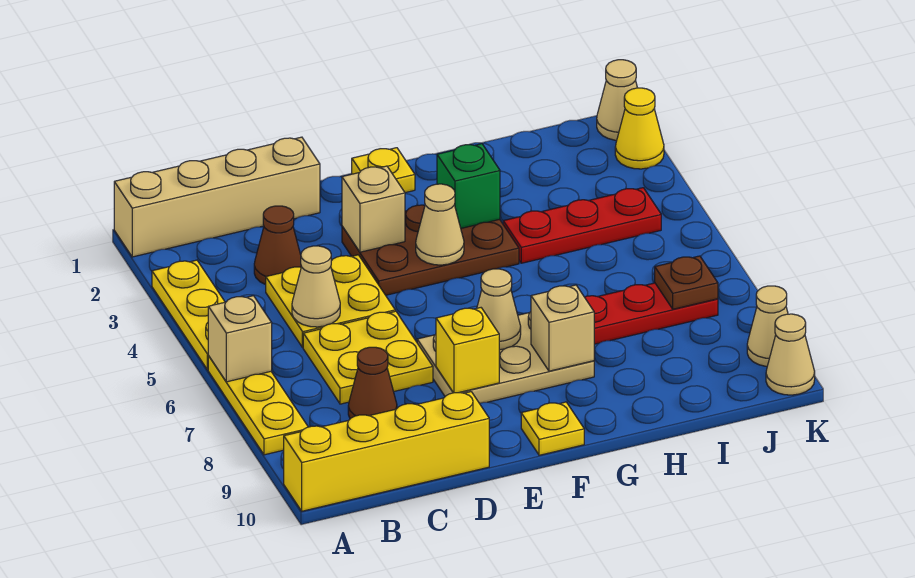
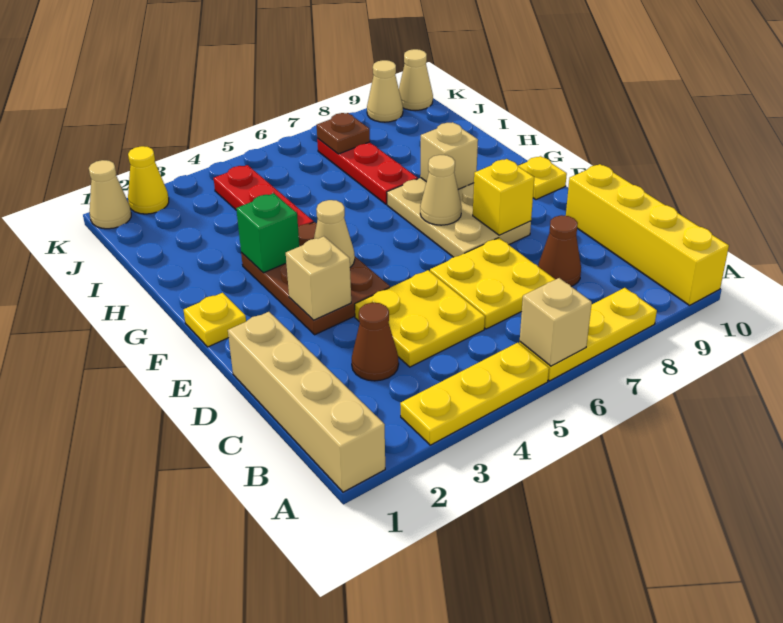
tan 1x1 cone [292,246,340,327] -> none

